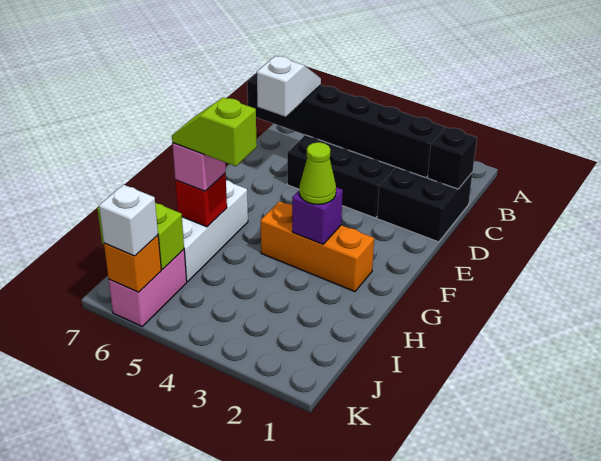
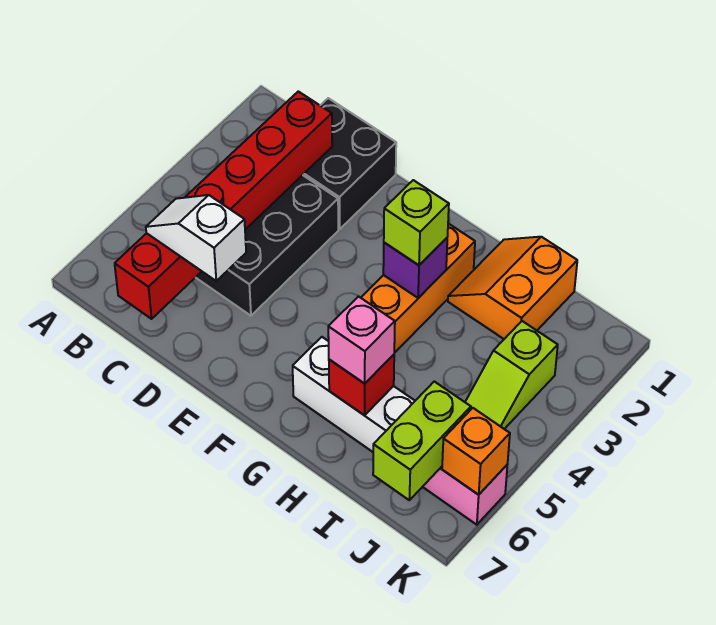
black 1x1 brick [428,127,477,189] -> none
black 1x6 brick [247,73,444,178] -> red 1x6 brick [115,91,332,319]
lime 1x1 cone [299,142,336,204] -> lime 1x1 brick [384,180,449,265]
none -> orange 2x2 slope [448,237,577,339]
lime 1x2 slope [172,97,257,166] -> lime 1x2 slope moved to [465,321,558,429]
white 1x1 brick [99,185,158,256] -> none

